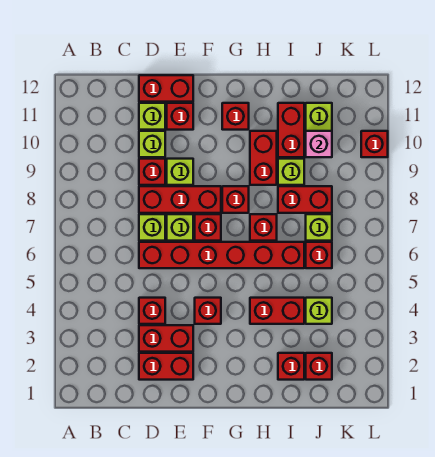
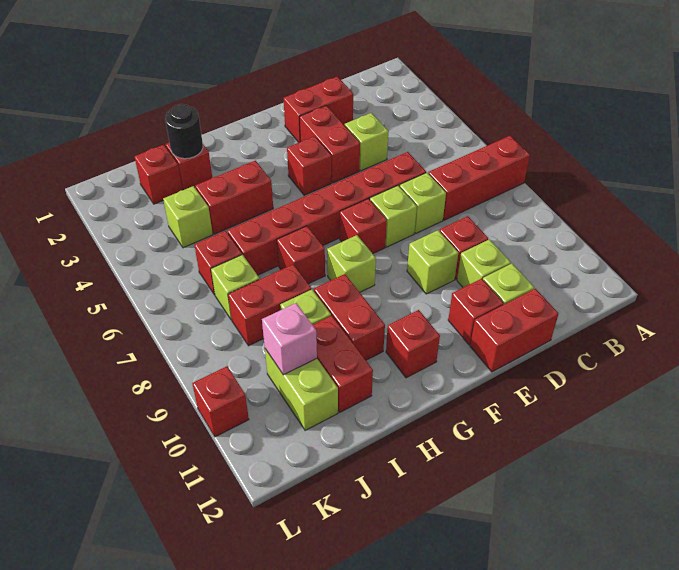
red 1x2 brick [139,325,193,352] -> red 1x2 brick turned to [300,105,360,183]
red 1x1 brick [139,298,165,324] -> lime 1x1 brick [345,113,388,171]
red 1x3 brick [139,186,221,213] -> red 1x3 brick moved to [428,136,530,220]
red 1x1 brick [222,186,249,213] -> lime 1x1 brick [327,235,376,292]
none -> black 1x1 round brick [165,104,203,159]

